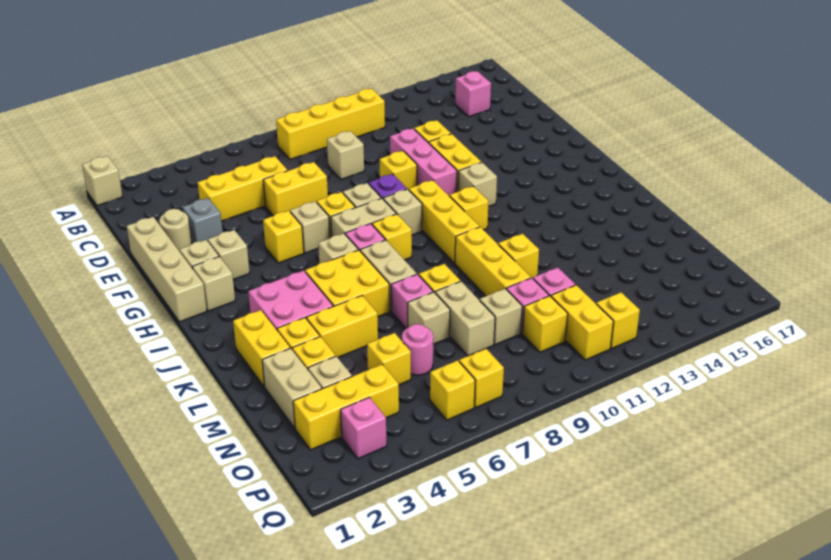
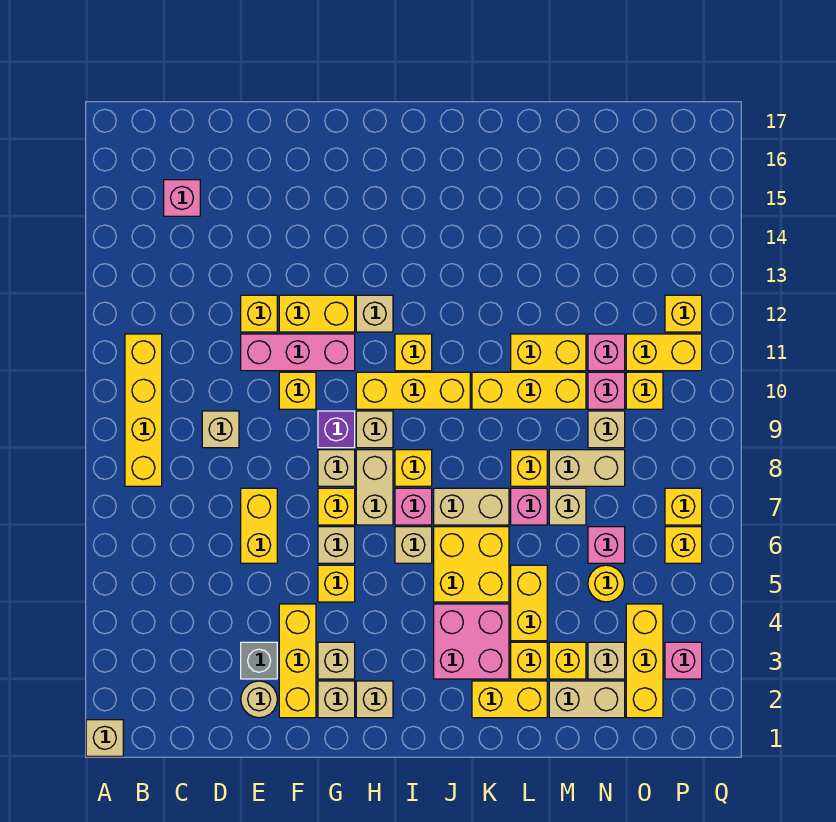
yellow 1x3 brick [198,156,288,221] -> yellow 1x3 brick moved to [279,604,316,718]
tan 1x4 brick [127,217,207,322] -> none
yellow 1x1 brick [498,234,539,278] -> yellow 1x2 brick [511,334,586,371]
yellow 1x1 brick [367,333,411,385] -> yellow 1x1 round brick [588,565,625,602]
pink 1x1 round brick [402,324,433,375] -> pink 1x1 brick [588,527,625,563]

